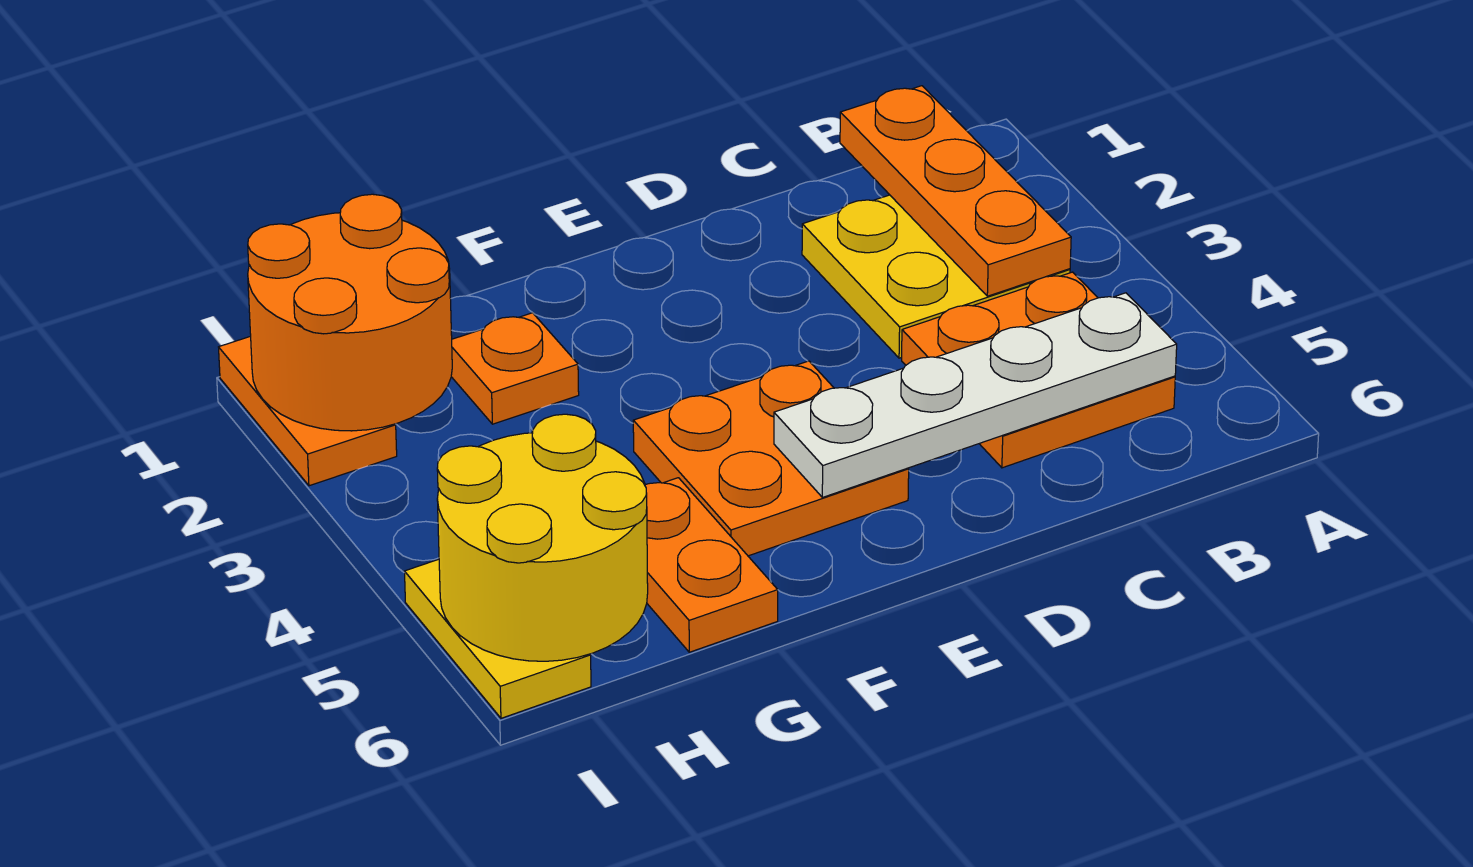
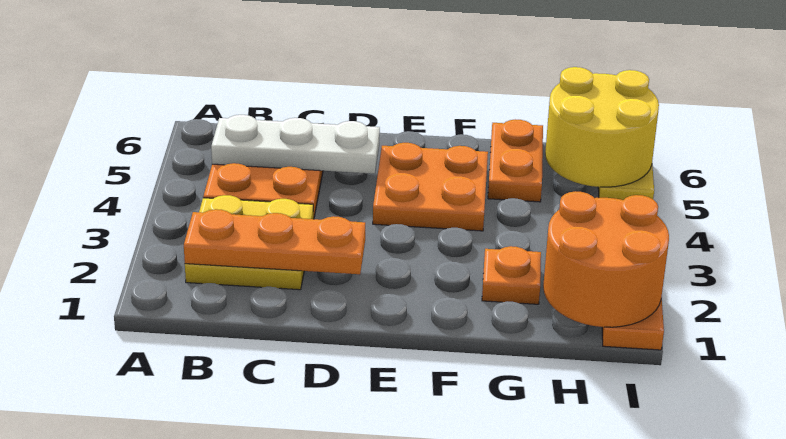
orange 1x3 plate [840,86,1071,296] -> orange 1x3 plate turned to [184,209,365,274]
white 1x4 plate [774,293,1177,497] -> white 1x3 plate [211,115,380,174]

